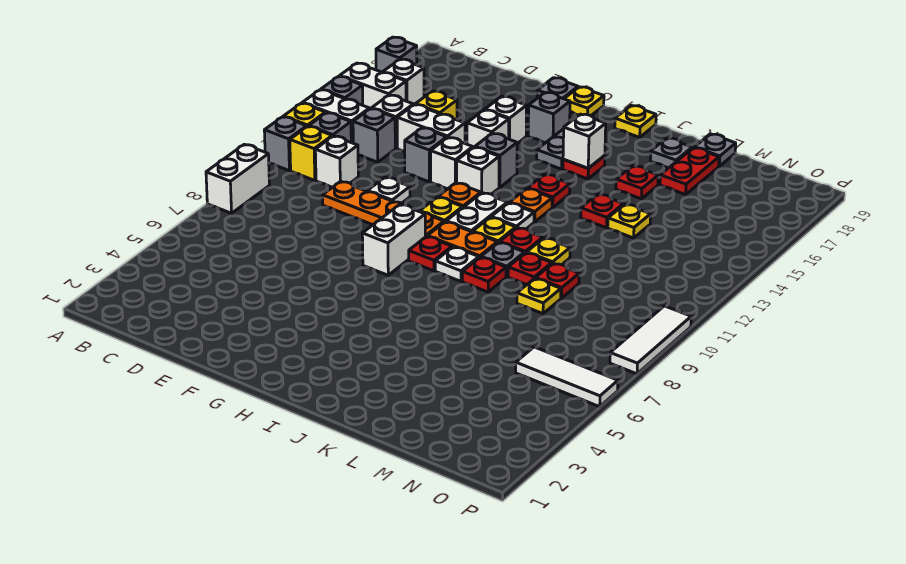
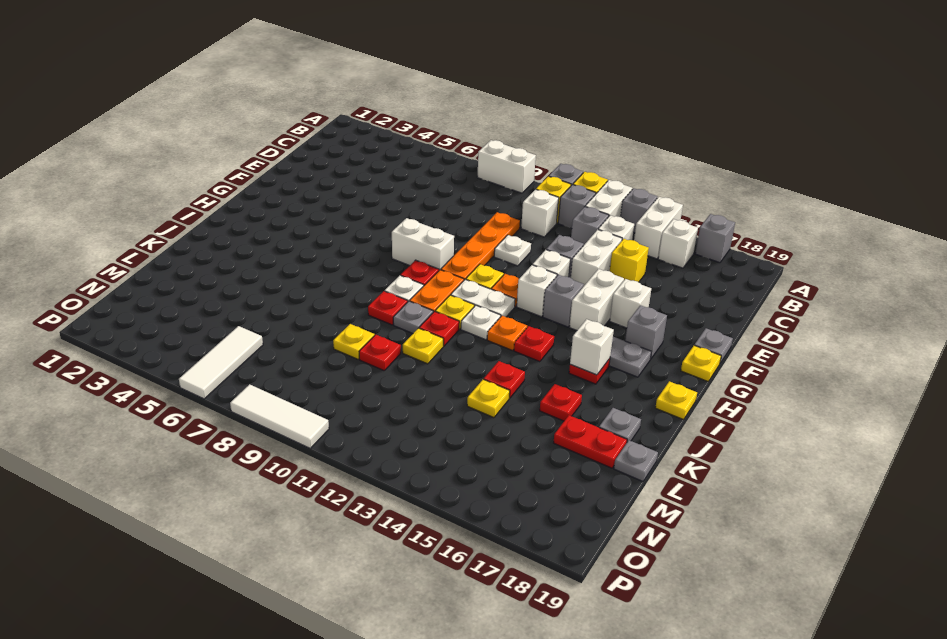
white 1x1 brick [467,110,509,147] -> white 1x2 brick [569,269,624,331]
red 1x1 plate [508,253,552,285] -> none

